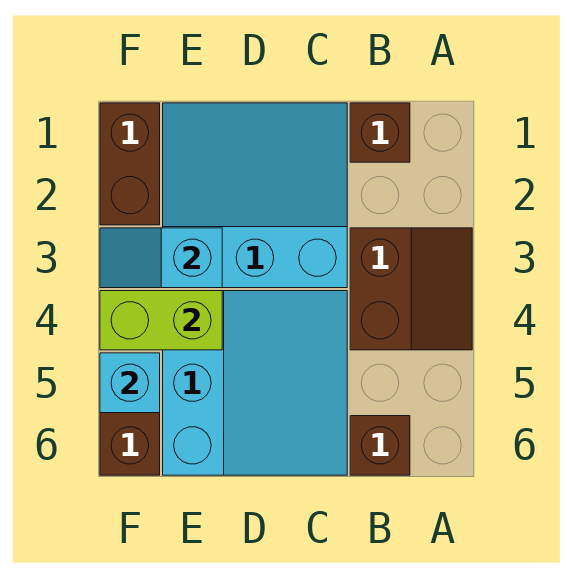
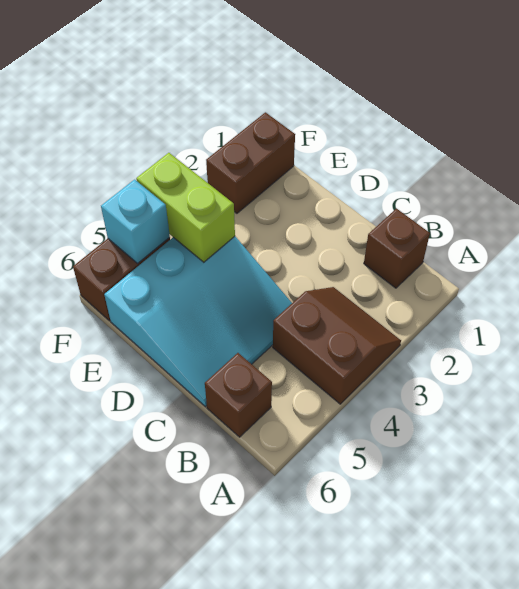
brown 2x2 slope [350,228,472,350] -> brown 2x2 slope turned to [273,287,401,404]
cyan 3x3 slope [163,103,347,288] -> none
cyan 1x2 slope [100,228,222,288] -> none

